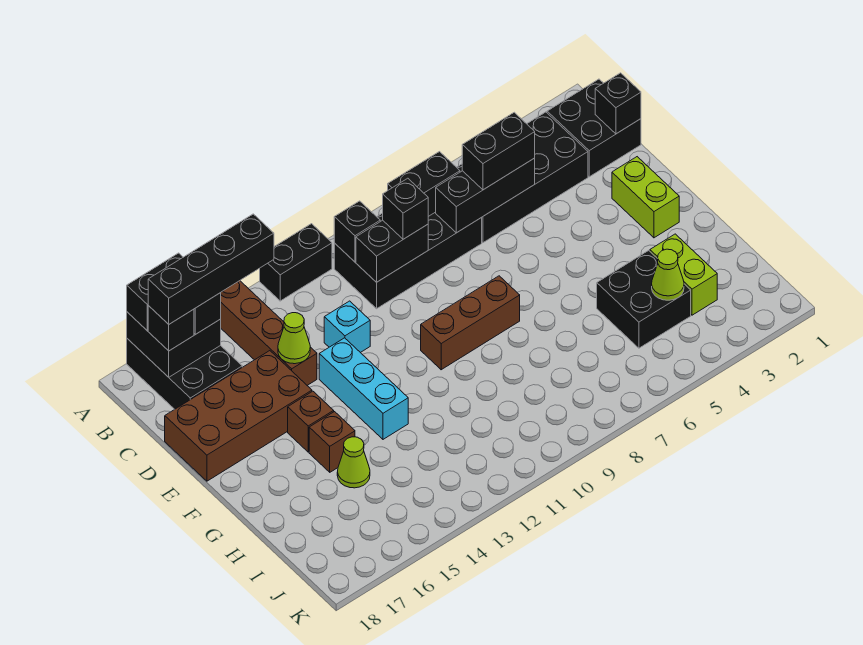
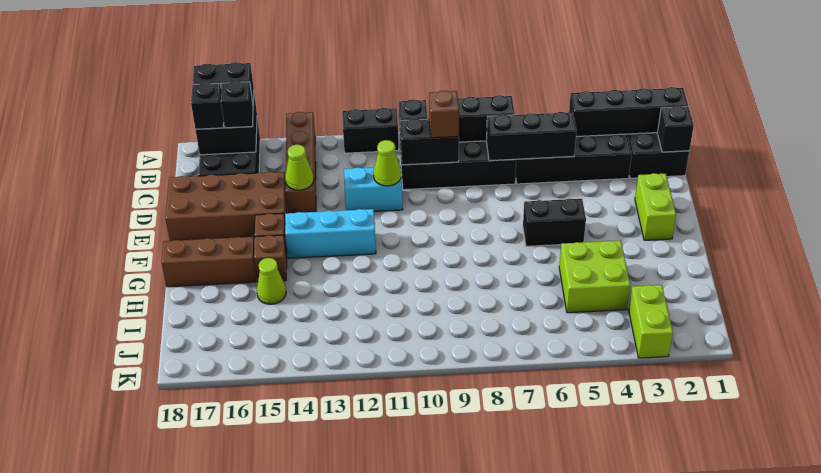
black 1x4 brick [148,214,274,324] -> black 1x4 brick moved to [569,87,688,137]
black 1x2 brick [462,112,535,190] -> black 1x2 brick moved to [523,199,586,246]
black 1x1 brick [383,178,428,239] -> brown 1x1 brick [429,91,459,138]
cyan 1x1 brick [324,301,370,353] -> cyan 1x2 brick [344,166,403,211]
cyan 1x3 brick [319,338,408,439] -> cyan 1x3 brick turned to [285,209,376,258]
brown 1x3 brick [421,276,520,370] -> brown 1x3 brick moved to [161,237,256,287]
lime 1x2 brick [650,234,717,315] -> lime 1x2 brick moved to [629,285,673,358]
black 2x2 brick [597,251,691,348] -> lime 2x2 brick [559,241,630,313]
lime 1x1 cone [652,249,684,300] -> lime 1x1 cone moved to [373,140,401,186]

